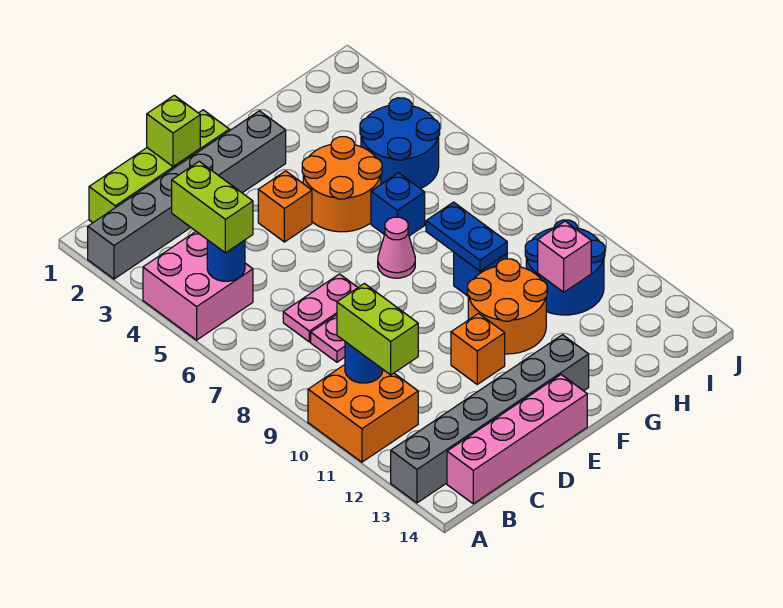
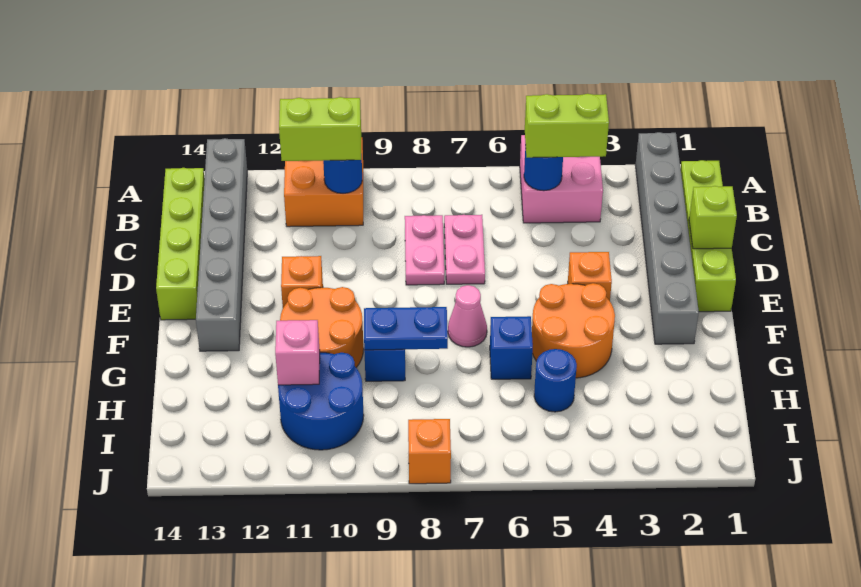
pink 1x4 brick [447,375,587,504] -> lime 1x4 brick [156,168,205,320]
blue 2x2 round brick [360,98,440,189] -> blue 1x1 round brick [534,349,577,412]
none -> orange 1x1 brick [408,419,451,484]

